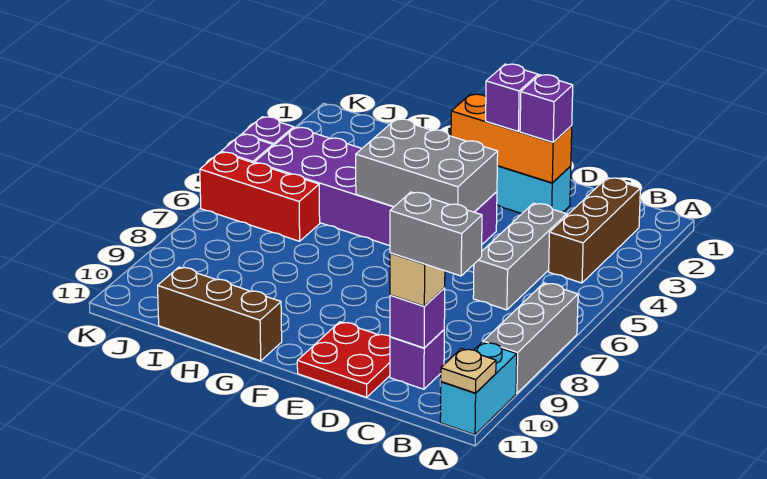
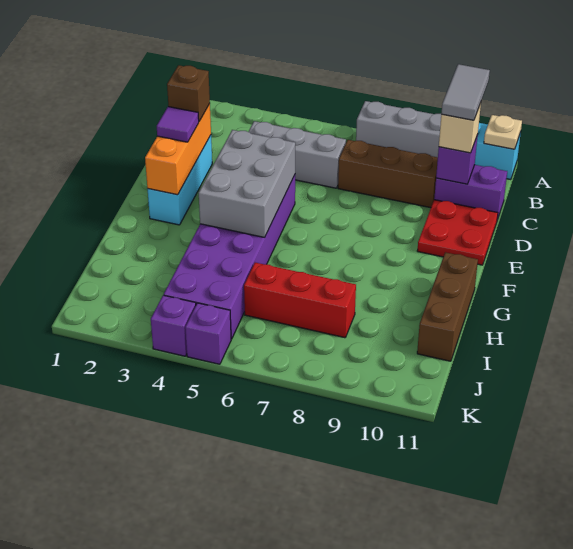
brown 1x3 brick [549,178,640,283] -> brown 1x3 brick moved to [338,140,438,208]
grey 1x2 brick [390,192,482,276] -> grey 1x2 tile [441,64,490,120]
purple 1x1 brick [390,330,444,389] -> purple 1x2 brick [434,165,507,220]
purple 1x1 brick [520,75,573,142] -> brown 1x1 brick [167,65,210,121]
purple 1x1 brick [486,64,538,131] -> purple 1x1 tile [157,107,199,142]
red 1x3 brick [200,152,320,241] -> red 1x3 brick turned to [244,263,356,338]

